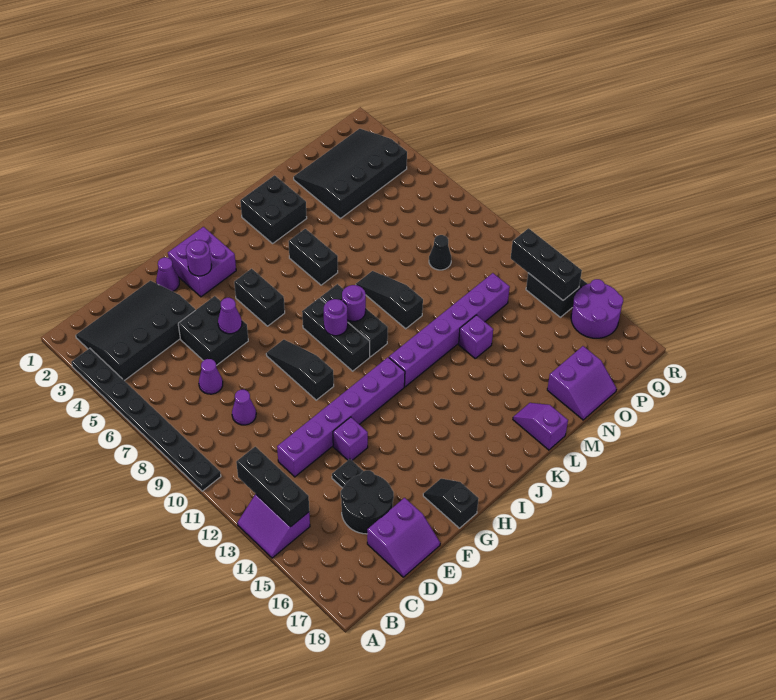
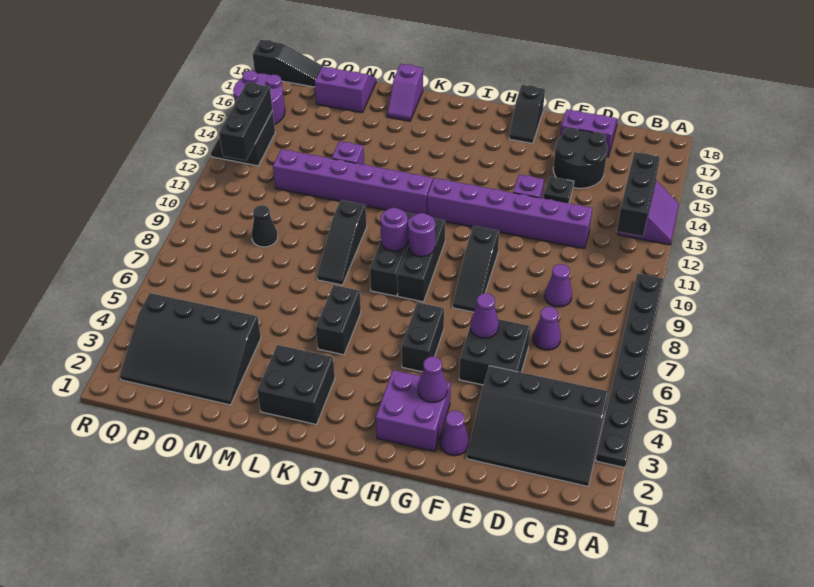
purple 1x1 round brick [186,240,211,276] -> purple 1x1 cone [418,357,447,403]
none -> black 1x3 slope [253,40,324,87]

